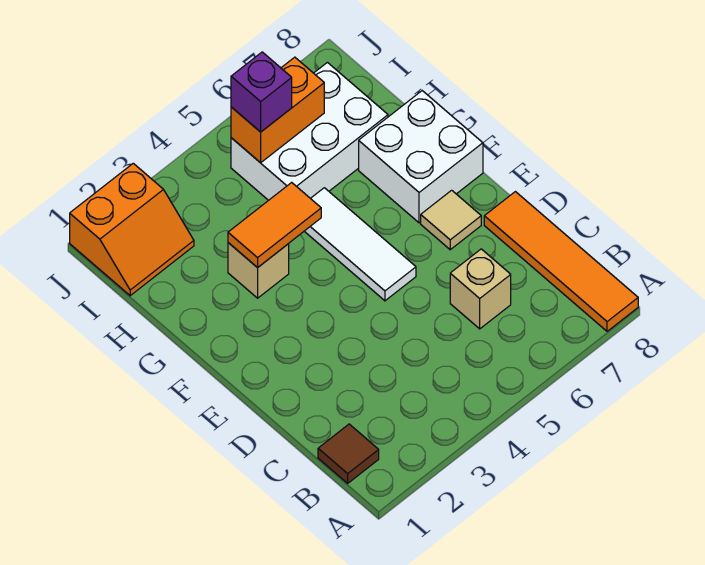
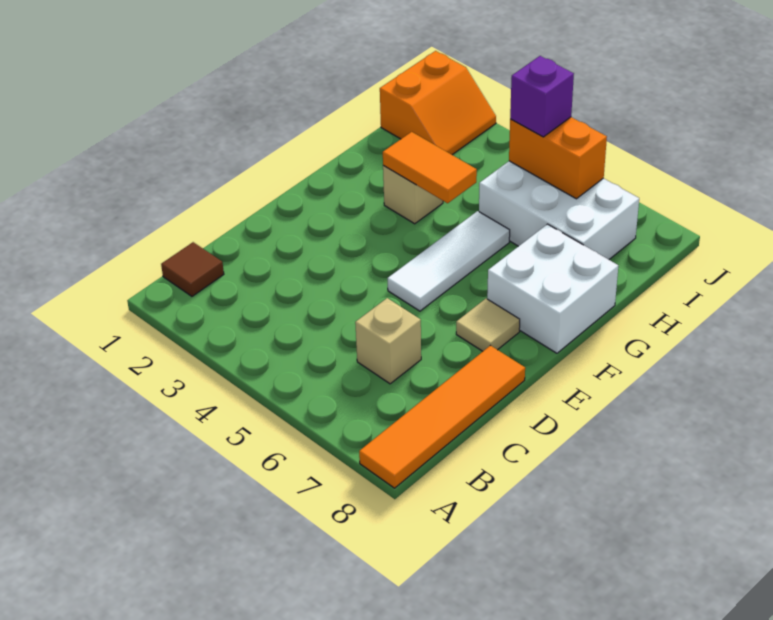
orange 2x2 slope [70,163,194,296] -> orange 2x2 slope turned to [380,51,496,155]

